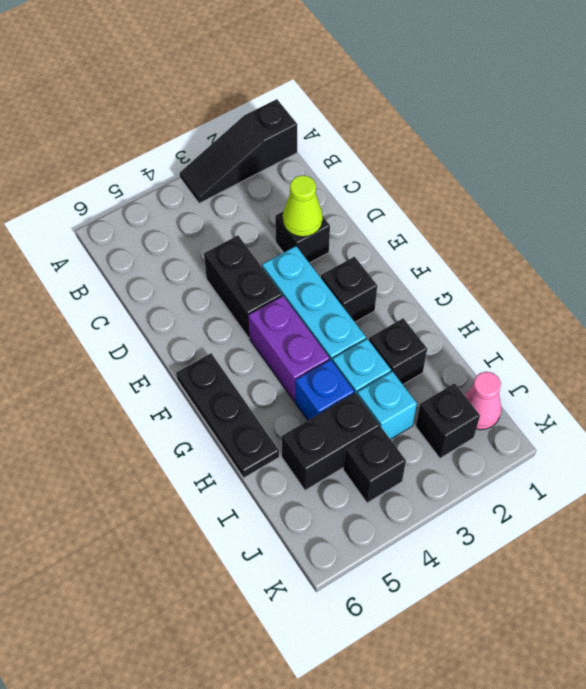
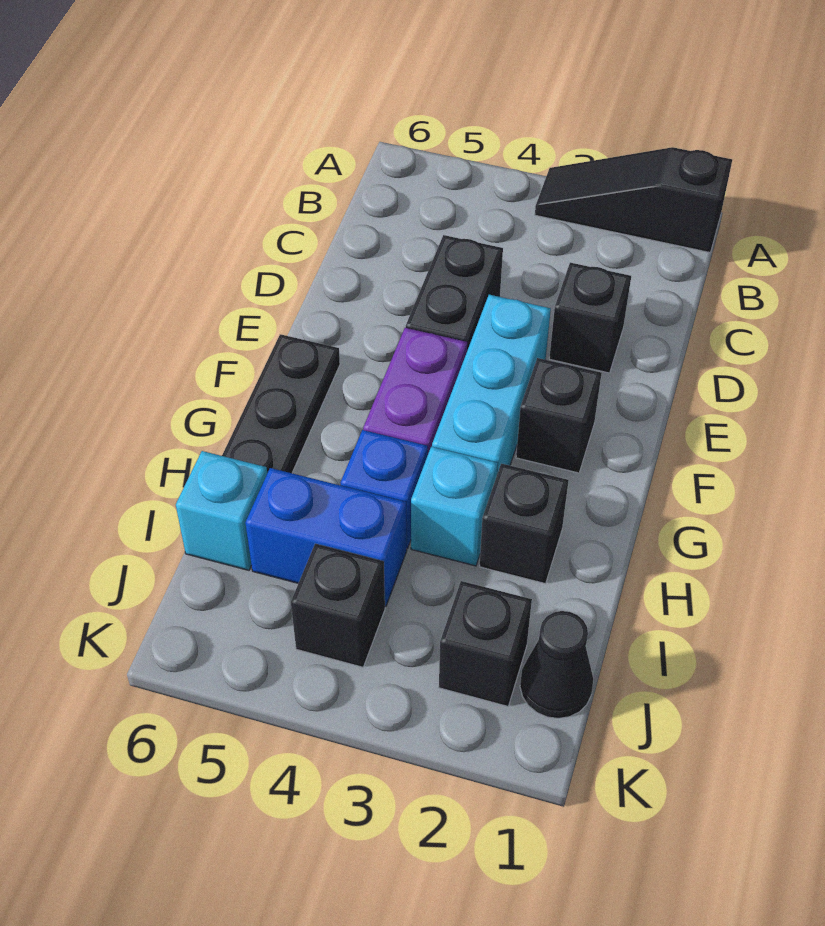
lime 1x1 cone [283,175,323,237] -> none
cyan 1x1 brick [357,371,417,439] -> cyan 1x1 brick moved to [176,451,267,570]
black 1x2 brick [282,393,380,490] -> blue 1x2 brick [245,468,407,606]
pink 1x1 cone [464,372,501,430] -> black 1x1 cone [520,611,593,718]

